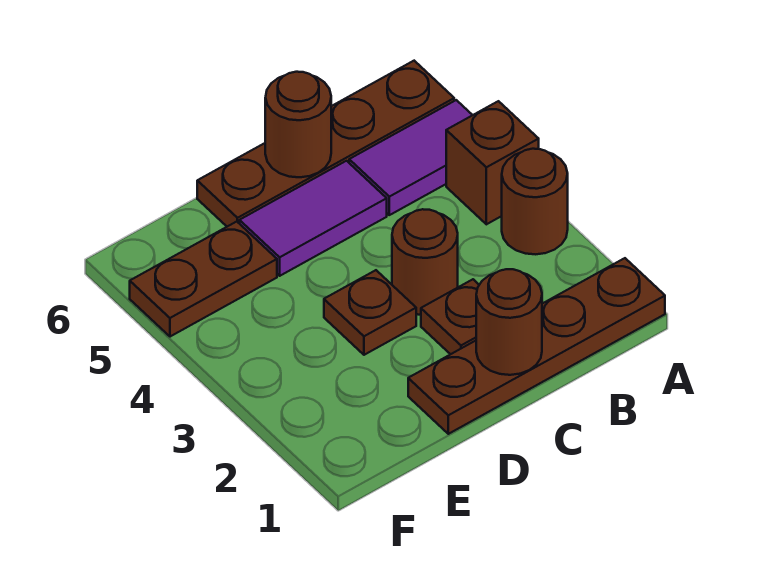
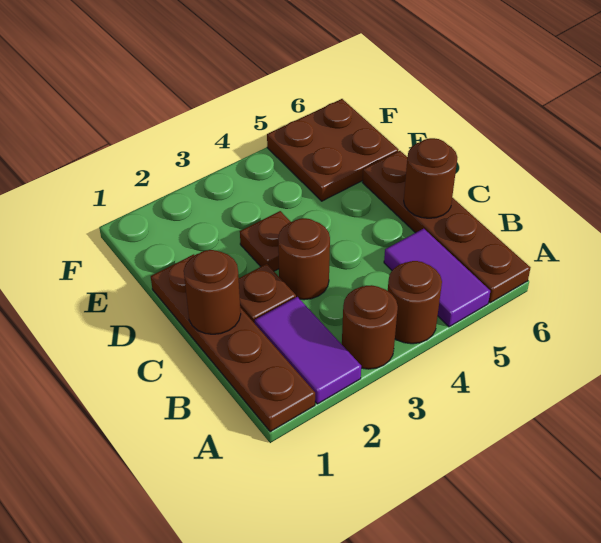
brown 1x1 brick [446,101,539,224] -> brown 1x1 round brick [388,261,442,344]
purple 1x2 tile [240,161,387,276] -> purple 1x2 tile moved to [255,297,361,404]
brown 1x2 plate [130,222,277,337] -> brown 2x2 plate [267,99,399,201]

